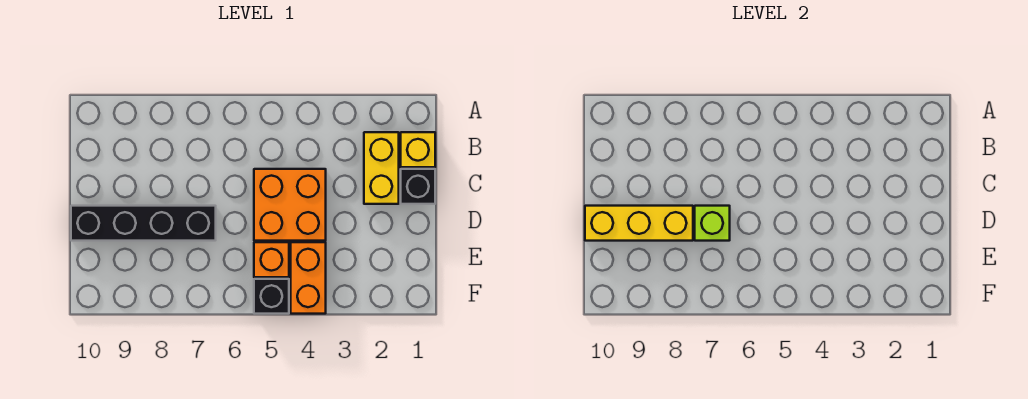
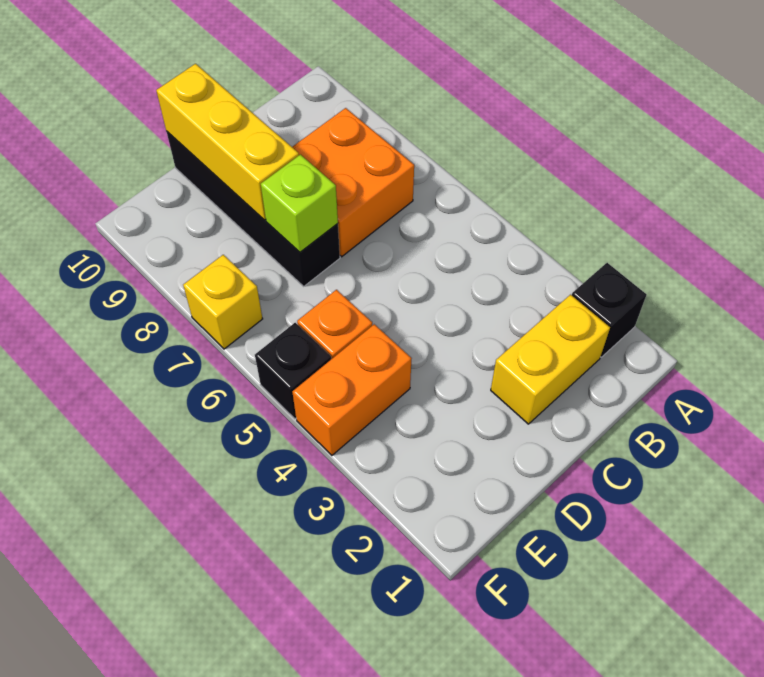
yellow 1x1 brick [401,132,435,167] -> yellow 1x1 brick moved to [183,255,263,349]
black 1x1 brick [401,169,435,204] -> black 1x1 brick moved to [572,263,647,357]
orange 2x2 brick [254,169,326,241] -> orange 2x2 brick moved to [292,108,414,257]

